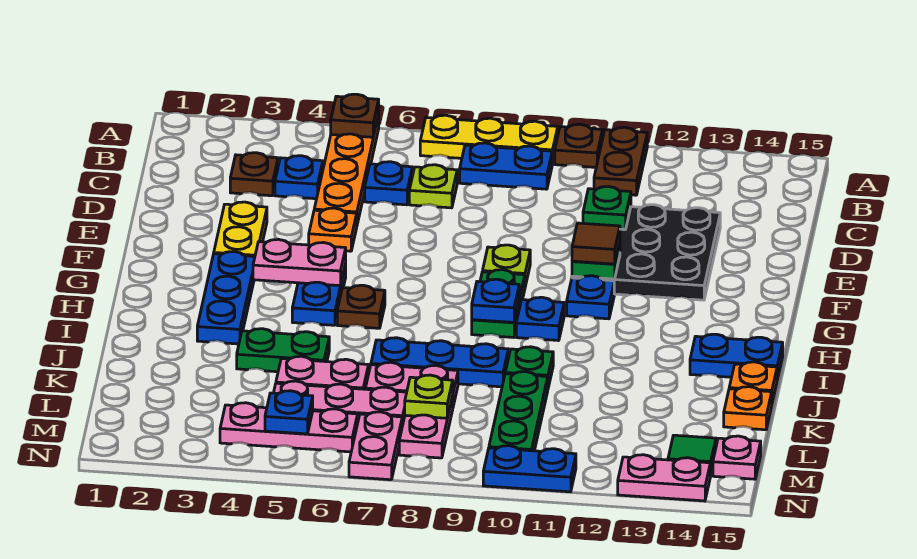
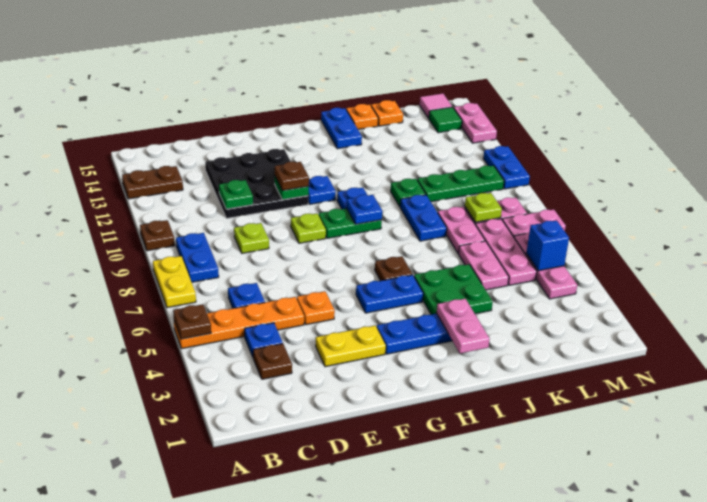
yellow 1x3 plate [420,115,558,164] -> yellow 1x2 plate [153,256,196,308]
brown 1x2 plate [594,127,647,195] -> brown 1x2 plate moved to [122,166,183,199]
lime 1x1 plate [409,165,457,208] -> lime 1x1 plate moved to [234,223,269,253]
brown 1x1 tile [572,223,620,264] -> brown 1x1 plate [275,162,309,191]
pink 1x2 plate [253,239,346,286] -> pink 1x2 plate moved to [437,299,489,353]
green 1x2 plate [237,329,329,372] -> green 2x2 plate [414,264,493,314]
blue 1x3 plate [371,338,508,387] -> blue 1x2 plate [400,195,447,241]
blue 1x1 plate [265,391,313,434] -> blue 1x1 brick [526,221,569,271]
pink 1x1 plate [713,436,761,479] -> pink 1x1 tile [420,94,452,118]

